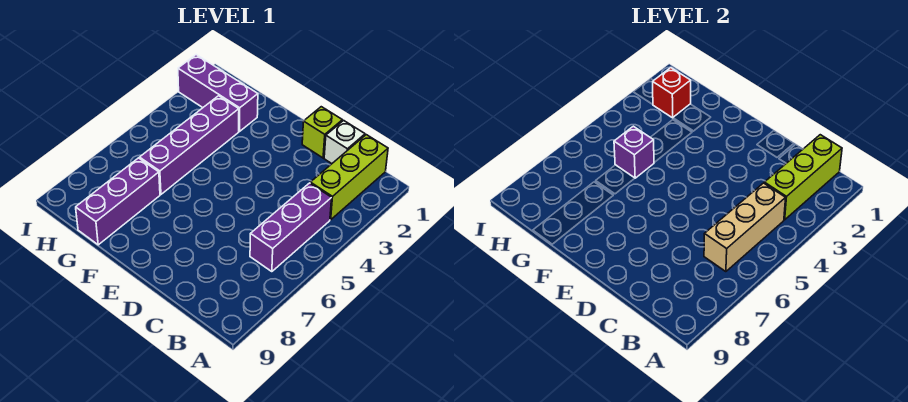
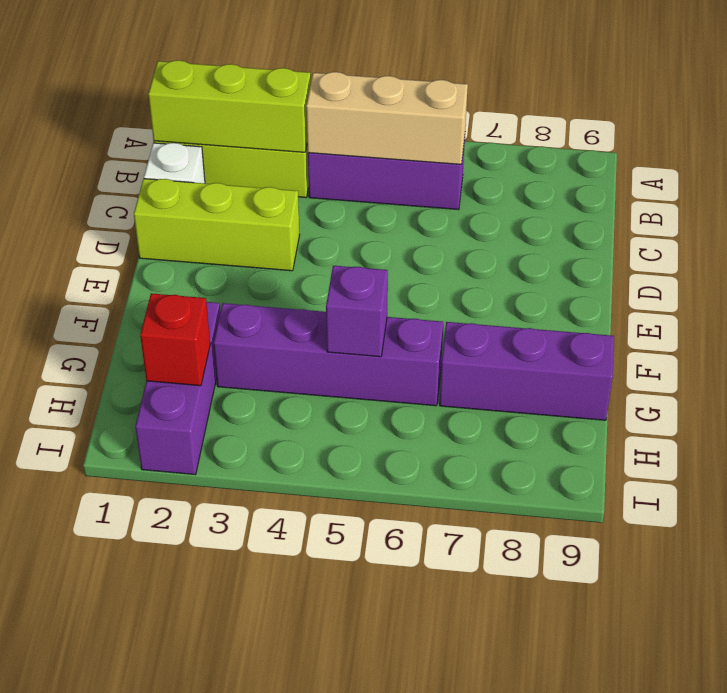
lime 1x1 brick [302,107,342,158] -> lime 1x3 brick [134,179,300,271]

